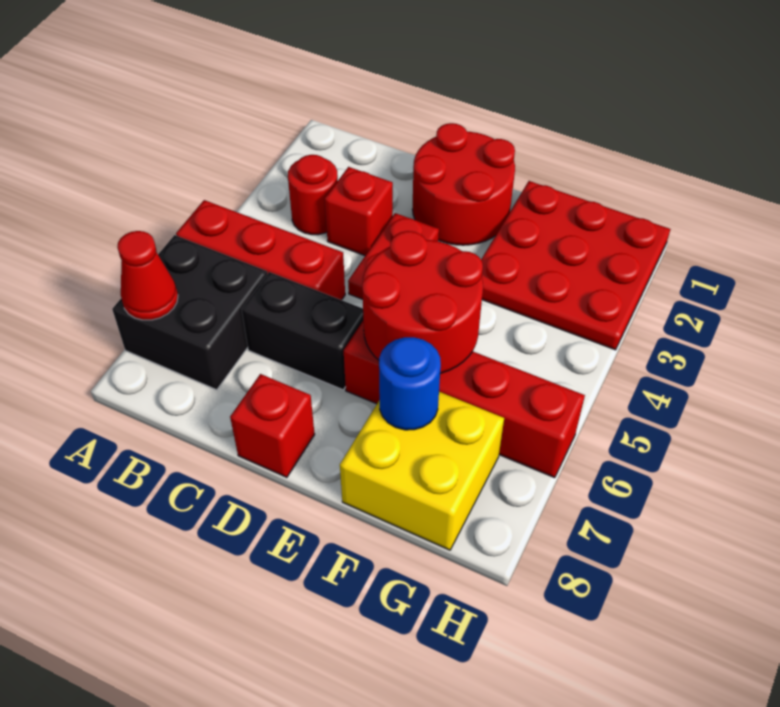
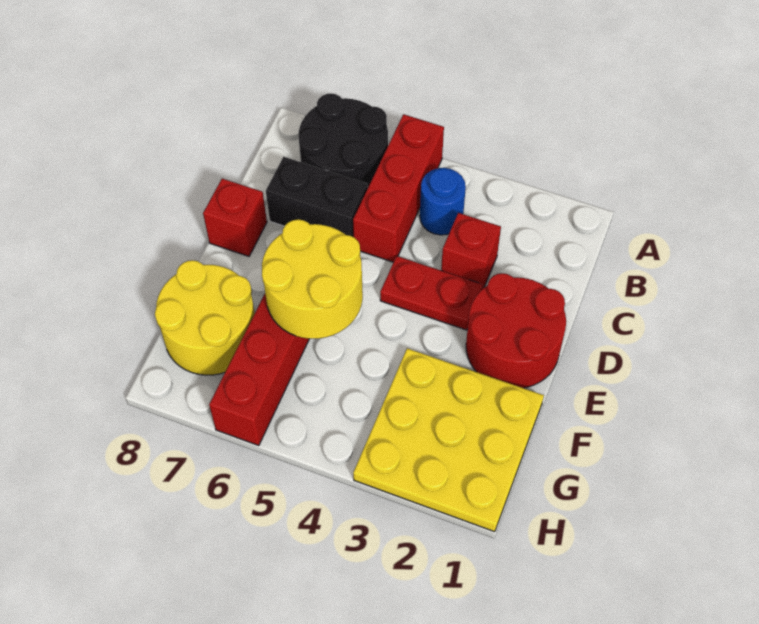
black 2x2 brick [112,235,267,390] -> black 2x2 round brick [299,93,388,187]
red 1x1 cone [117,231,178,320] -> none
red 1x1 round brick [288,155,338,235] -> none
black 1x2 brick [242,272,363,390] -> black 1x2 brick turned to [266,157,368,237]
red 2x2 round brick [362,231,483,374] -> yellow 2x2 round brick [262,219,363,339]
red 3x3 plate [481,181,670,350] -> yellow 3x3 plate [353,348,544,532]
yellow 2x2 brick [340,392,504,550] -> yellow 2x2 round brick [155,260,255,375]
blue 1x1 round brick [379,337,441,430] -> blue 1x1 round brick moved to [420,168,466,235]

